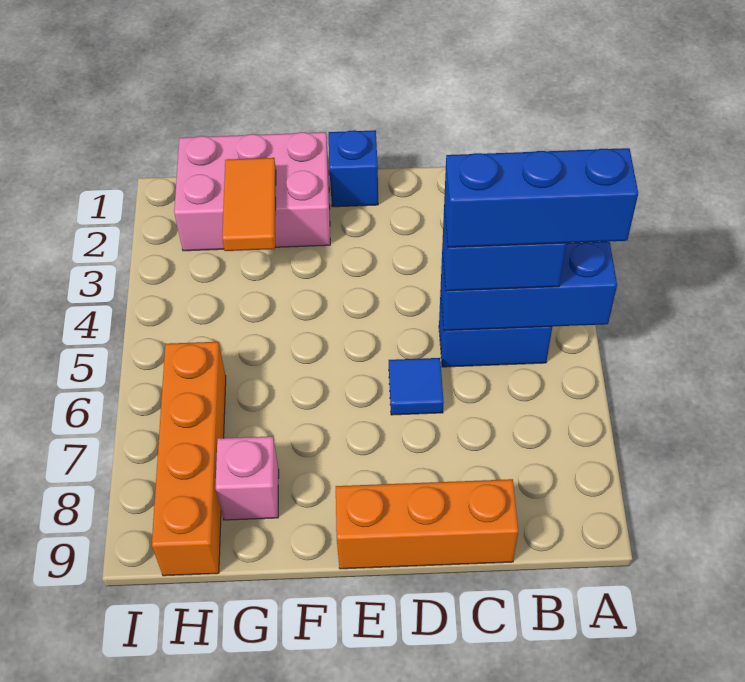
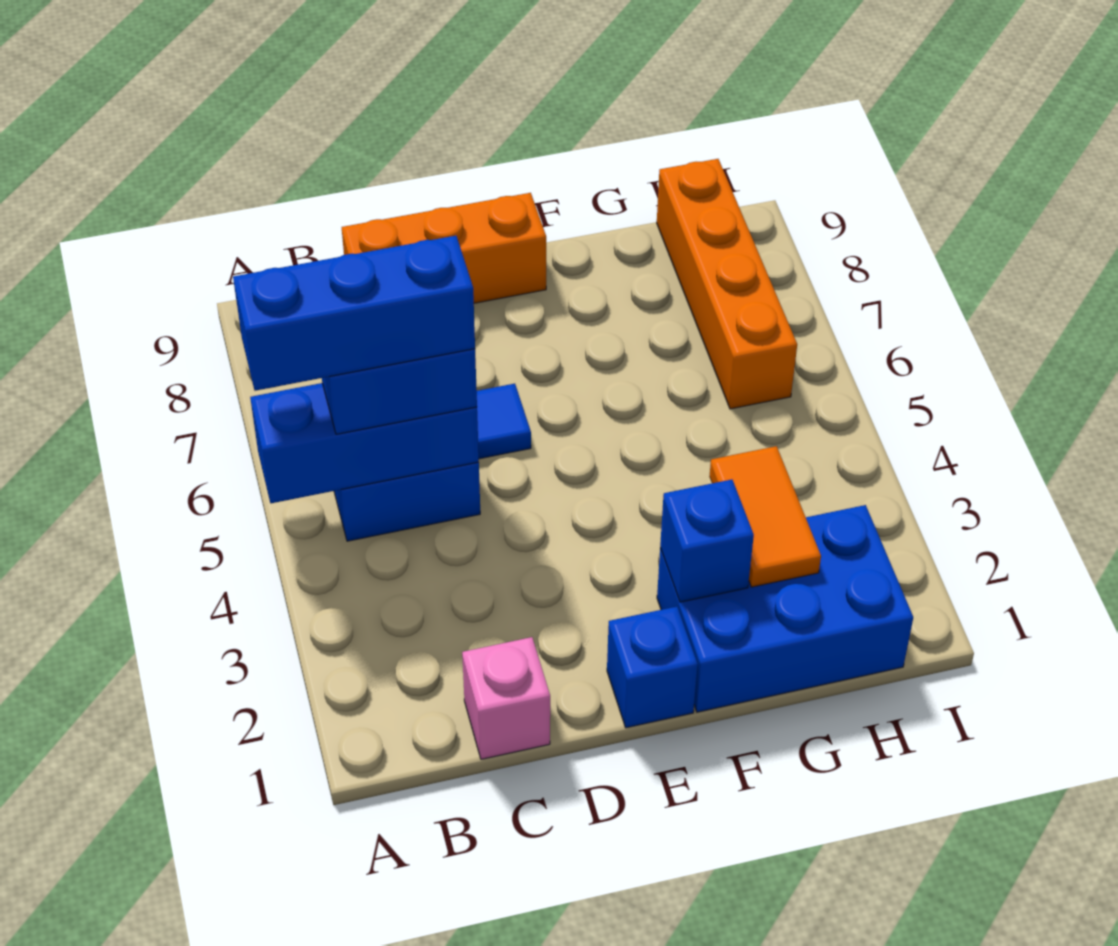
pink 2x3 brick [174,132,330,251] -> blue 2x3 brick [657,505,913,712]
none -> blue 1x1 brick [660,479,754,602]
pink 1x1 brick [215,436,279,520] -> pink 1x1 brick moved to [462,637,550,759]

